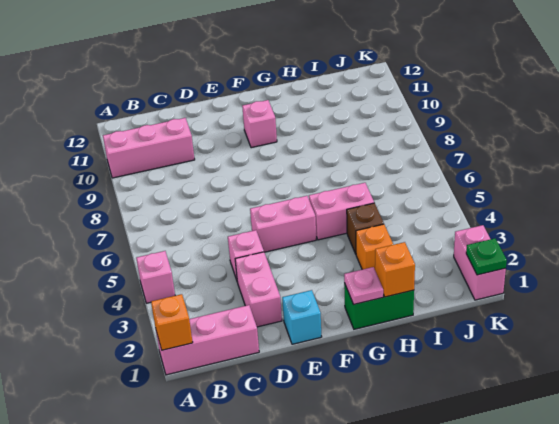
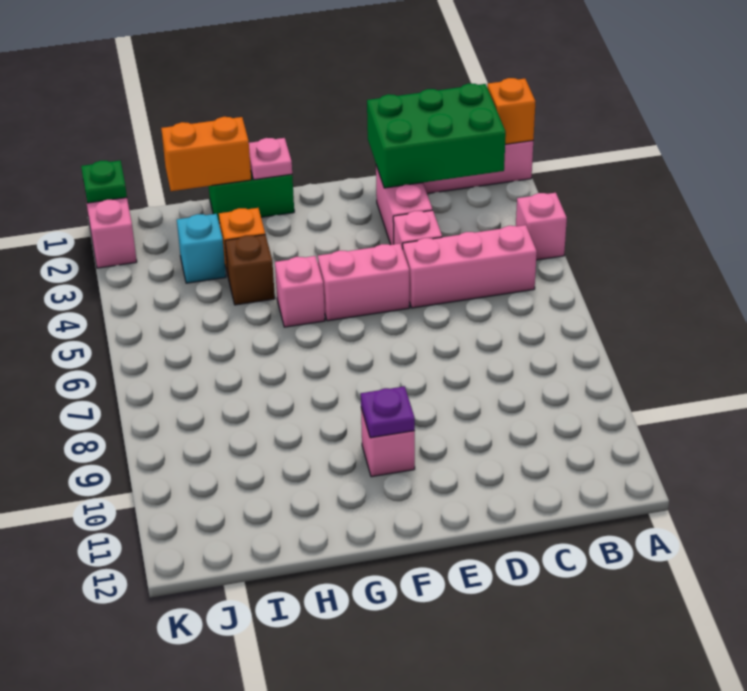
pink 1x3 brick [103,118,195,178] -> pink 1x3 brick moved to [403,225,537,308]
none -> green 2x3 brick [367,83,506,188]
cyan 1x1 brick [282,290,322,344] -> cyan 1x1 brick moved to [177,214,226,283]
none -> purple 1x1 plate [361,386,415,438]
pink 1x2 brick [309,183,374,240] -> pink 1x1 brick [275,256,325,327]
orange 1x1 brick [375,242,415,297] -> orange 1x2 brick [161,117,251,191]

